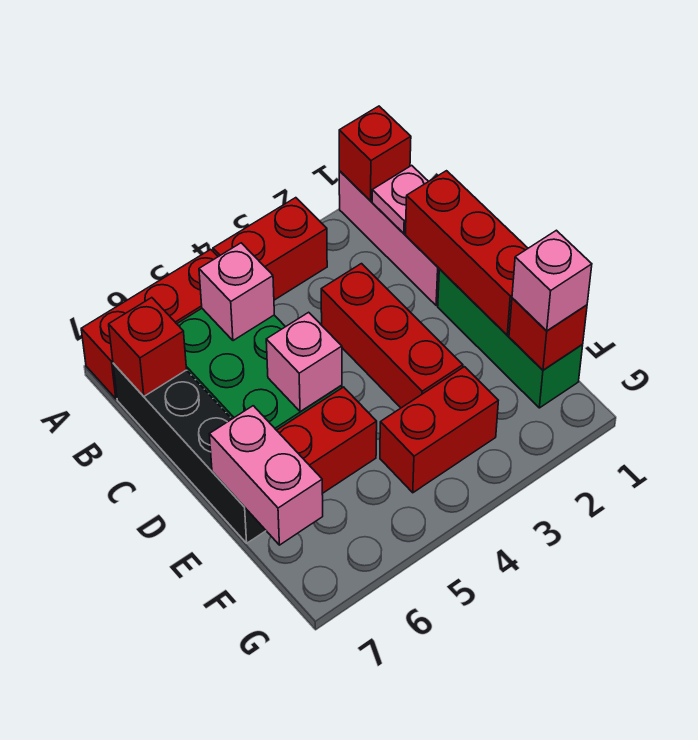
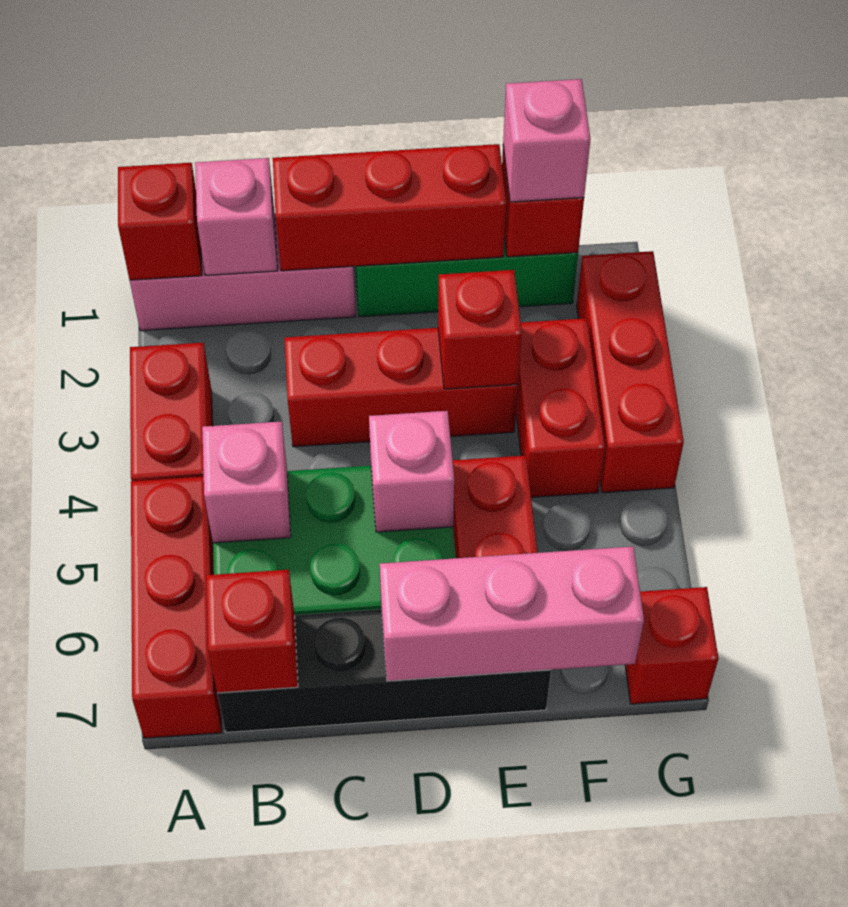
pink 1x1 plate [372,165,429,233] -> pink 1x1 brick [195,158,277,275]
none -> red 1x1 brick [438,270,522,389]
pink 1x2 brick [209,406,323,545] -> pink 1x3 brick [380,546,644,681]
none -> red 1x3 brick [577,251,684,493]
none -> red 1x1 brick [625,587,718,704]

